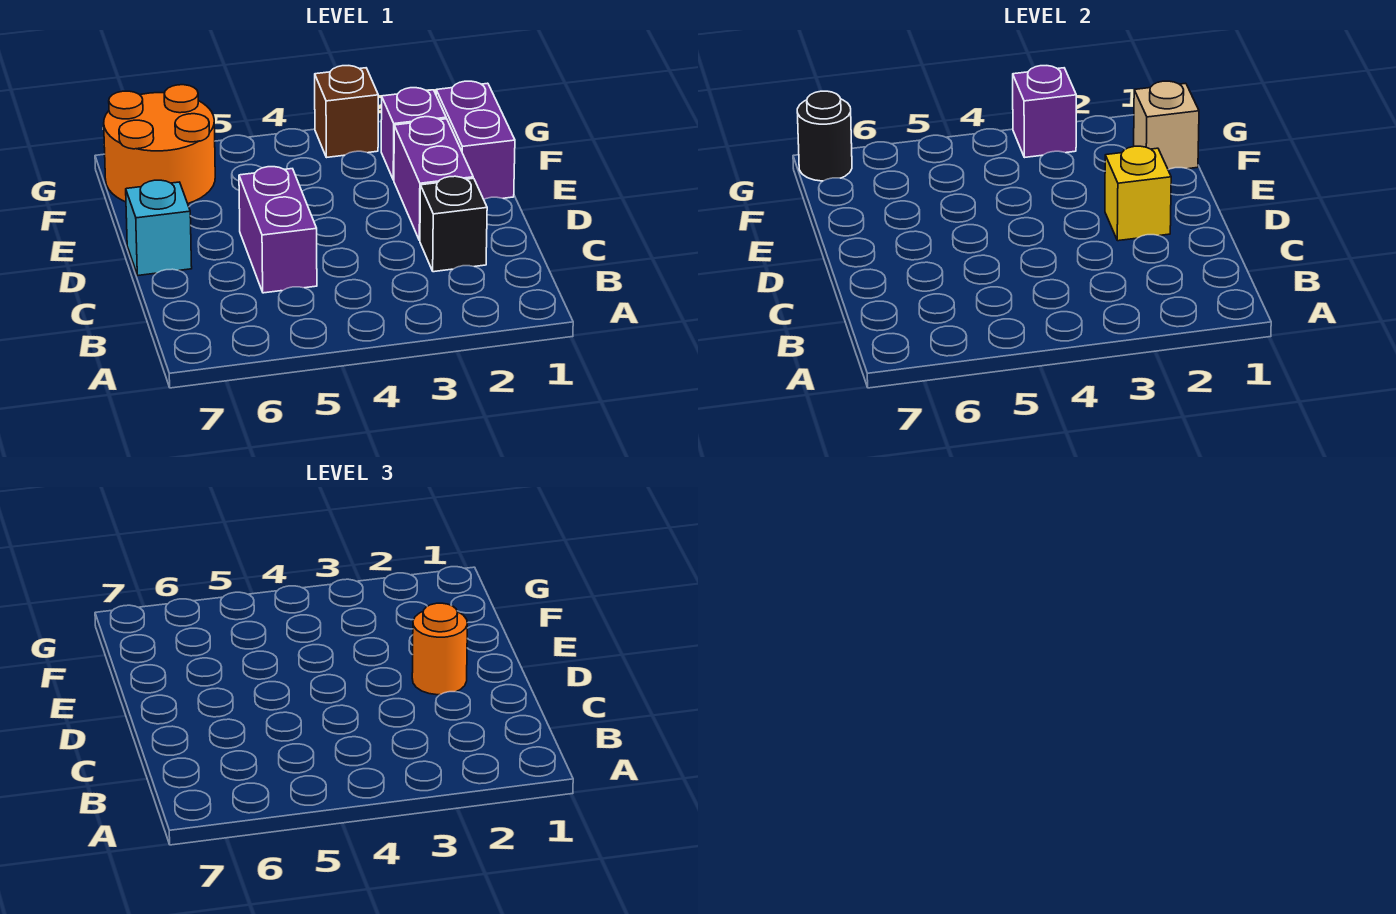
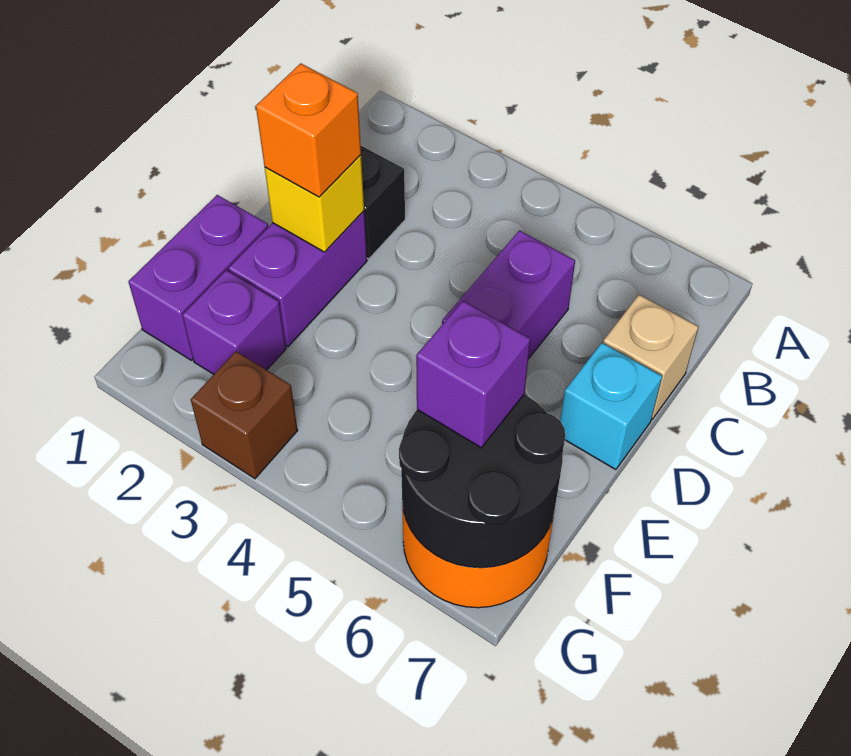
orange 1x1 round brick [412,603,467,695] -> orange 1x1 brick [256,63,361,197]
tan 1x1 brick [1134,81,1199,170] -> tan 1x1 brick moved to [603,295,699,419]
purple 1x1 brick [1013,66,1076,158] -> purple 1x1 brick moved to [416,301,530,448]
black 1x1 round brick [797,91,852,181] -> black 2x2 round brick [399,394,566,568]

